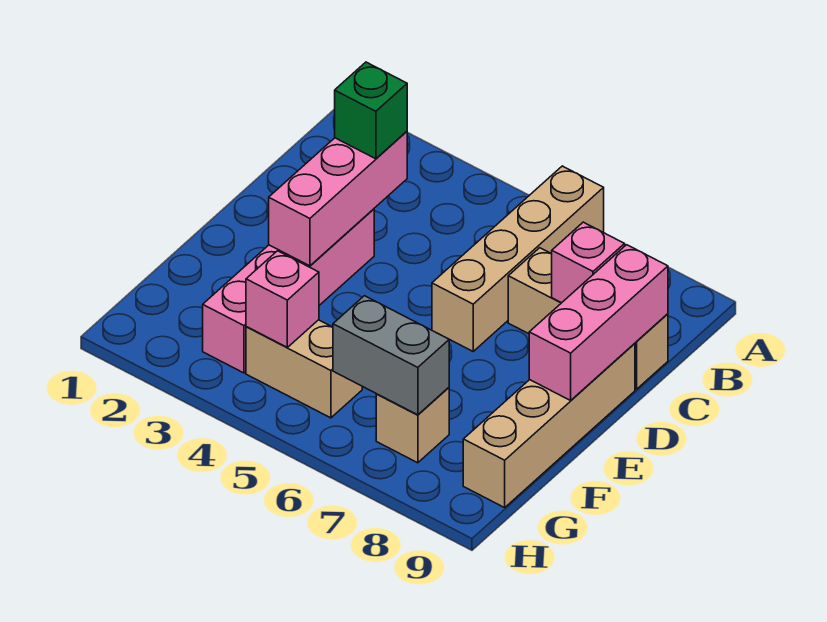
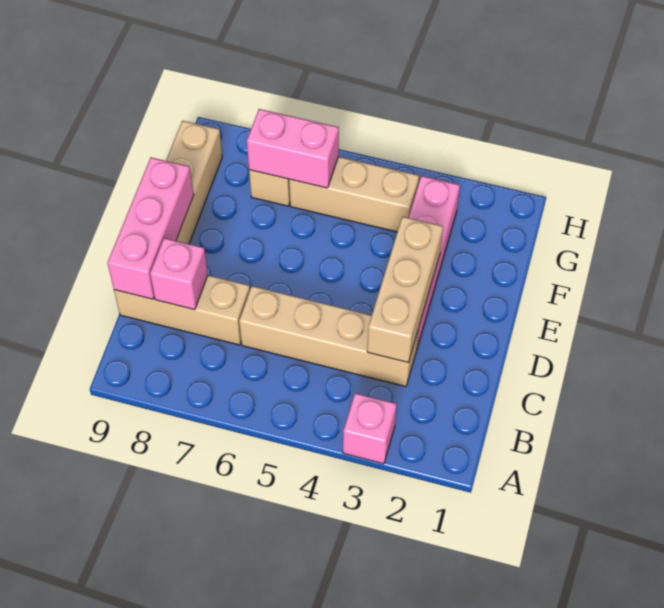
tan 1x4 brick [432,166,604,351] -> tan 1x4 brick turned to [239,286,419,387]
pink 1x3 brick [269,131,407,266] -> tan 1x3 brick [367,217,443,362]
green 1x1 brick [335,62,407,159] -> none
tan 1x2 brick [246,320,362,418] -> tan 1x3 brick [289,157,419,232]
pink 1x1 brick [246,251,319,347] -> pink 1x1 brick moved to [343,393,397,464]
grey 1x2 brick [333,296,449,415] -> pink 1x2 brick [247,109,339,188]

